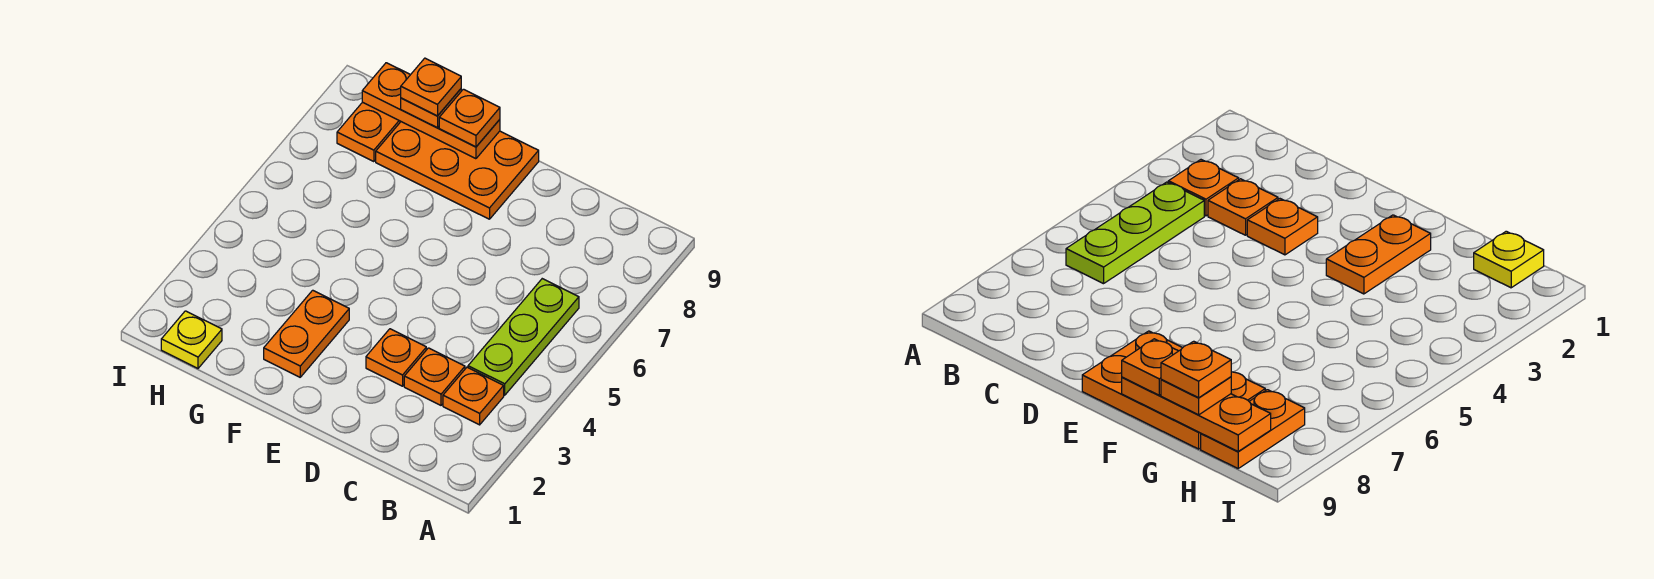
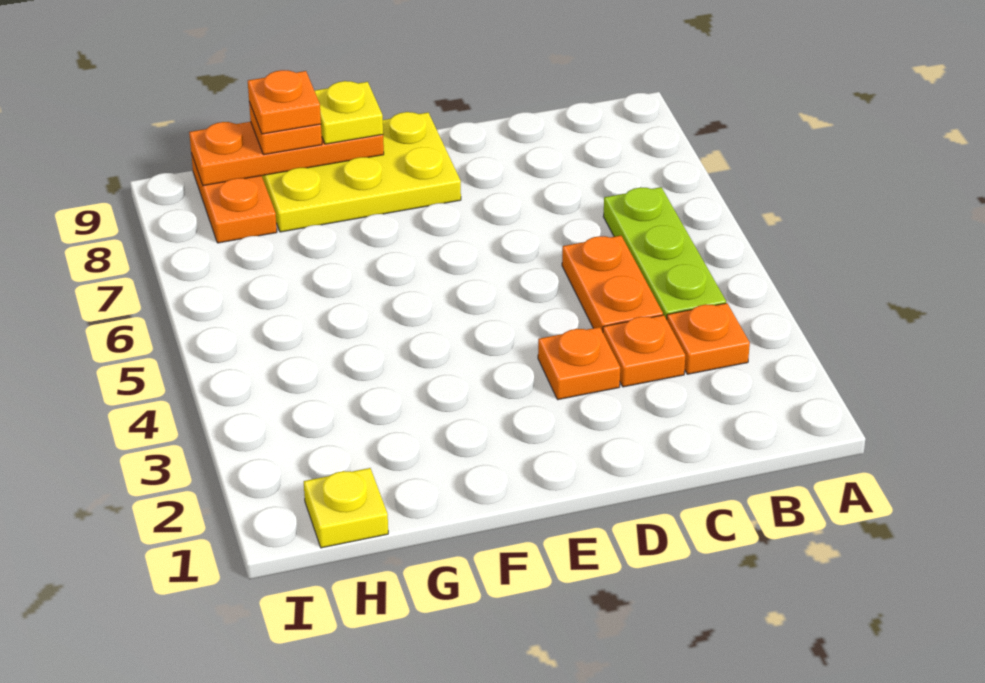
orange 2x3 plate [376,122,539,219] -> yellow 2x3 plate [262,112,461,232]
orange 1x2 plate [264,290,349,377] -> orange 1x2 plate moved to [562,236,663,332]
orange 1x1 plate [439,89,500,147] -> yellow 1x1 plate [314,81,383,144]

